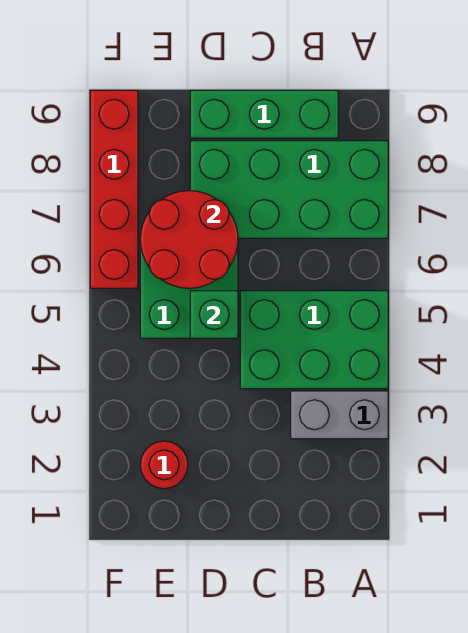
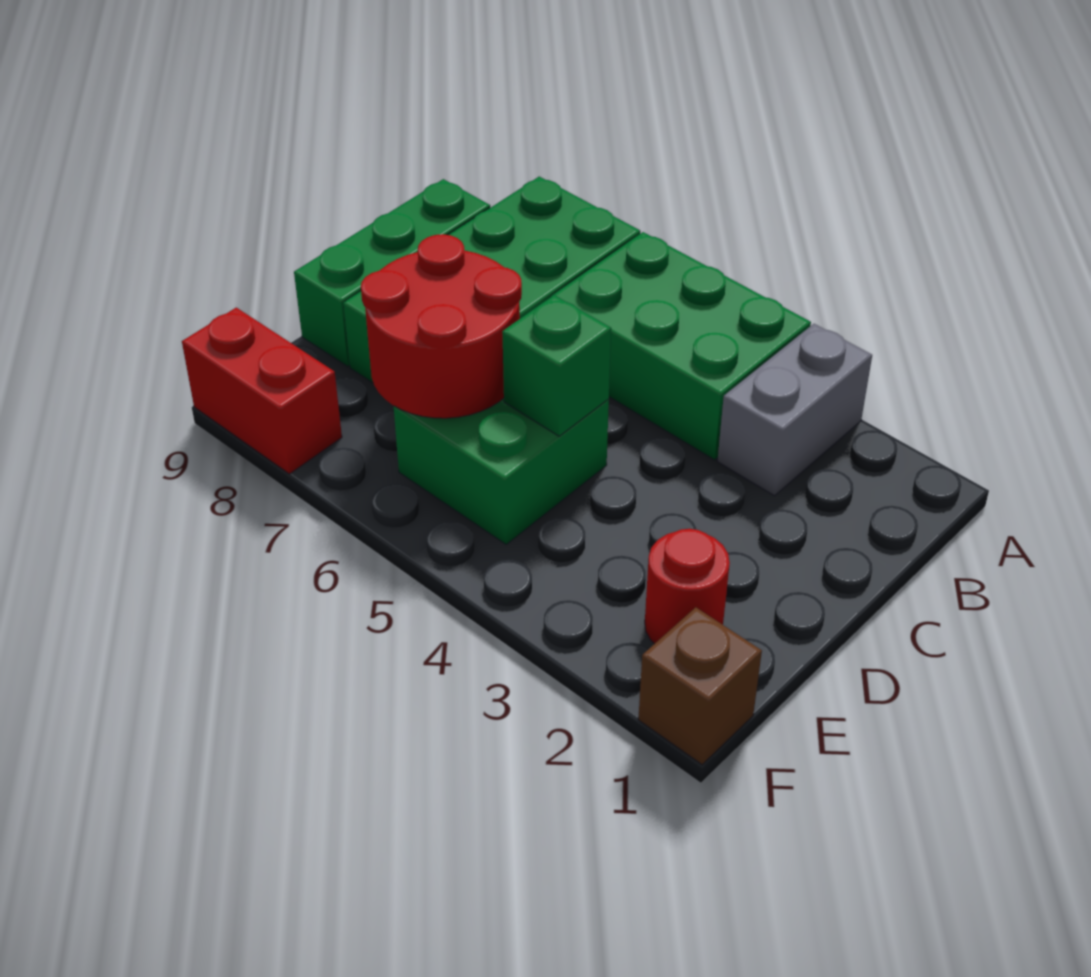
green 2x3 brick [240,291,388,389] -> green 2x3 brick turned to [551,232,811,460]
none -> brown 1x1 brick [638,607,762,765]
red 1x4 brick [90,90,138,288] -> red 1x2 brick [182,308,342,474]

